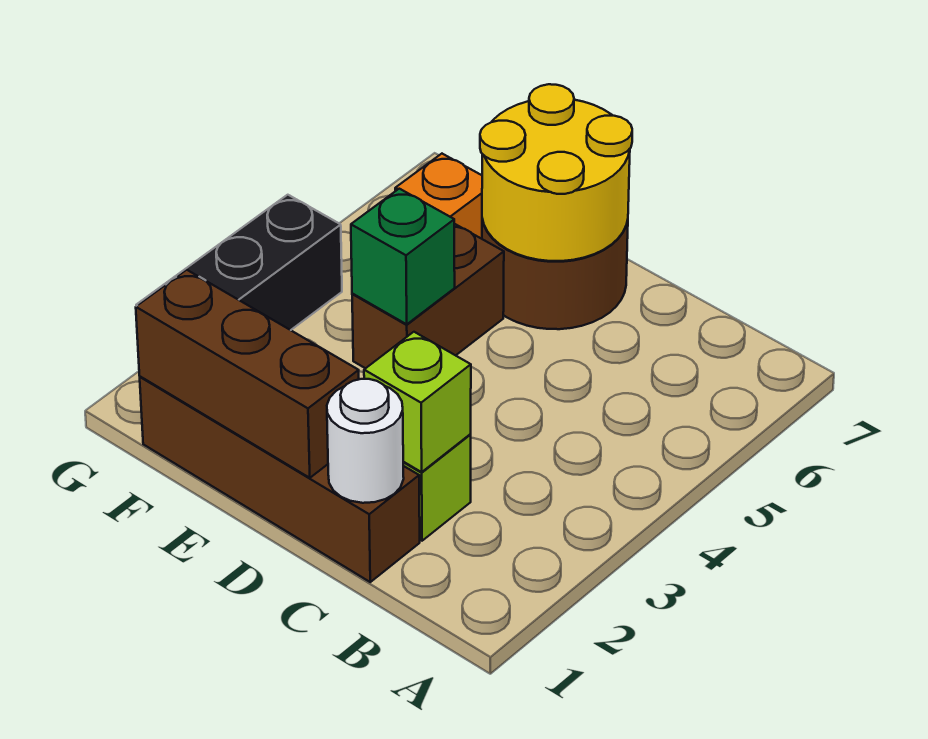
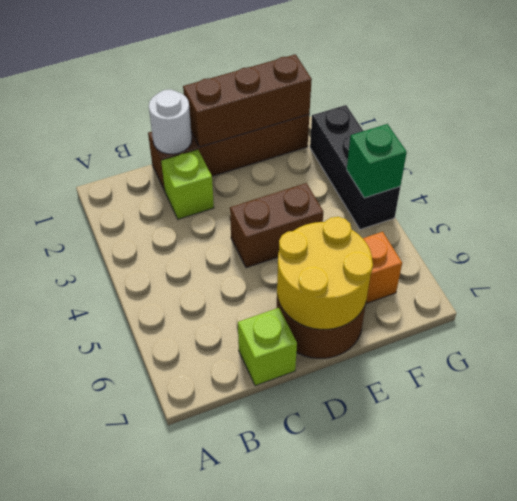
lime 1x1 brick [364,332,471,472] -> lime 1x1 brick moved to [238,308,297,386]
brown 1x2 brick [352,224,504,368] -> brown 1x2 brick turned to [230,183,323,268]
green 1x1 brick [351,189,455,324] -> green 1x1 brick moved to [347,124,407,198]

